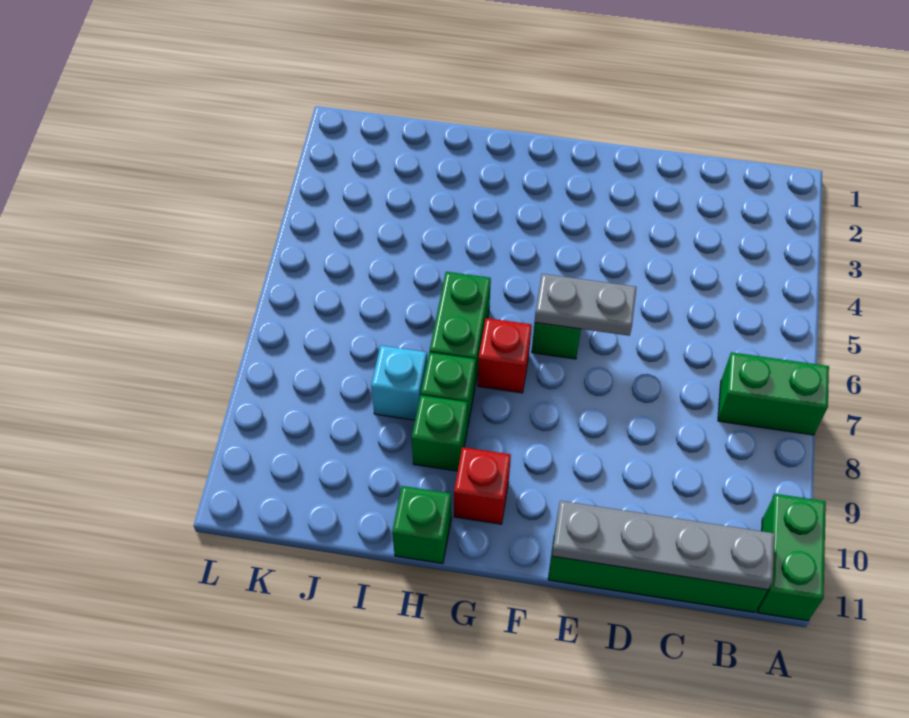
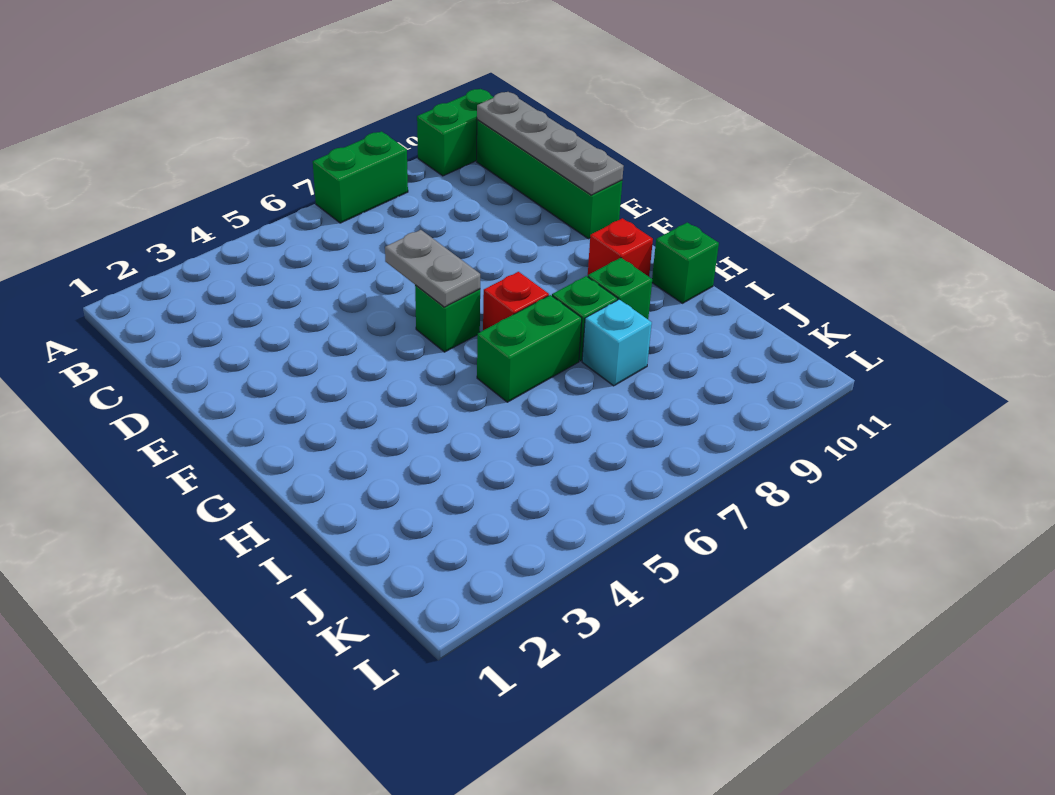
green 1x2 brick [718,352,829,435] -> green 1x2 brick turned to [313,132,408,223]

